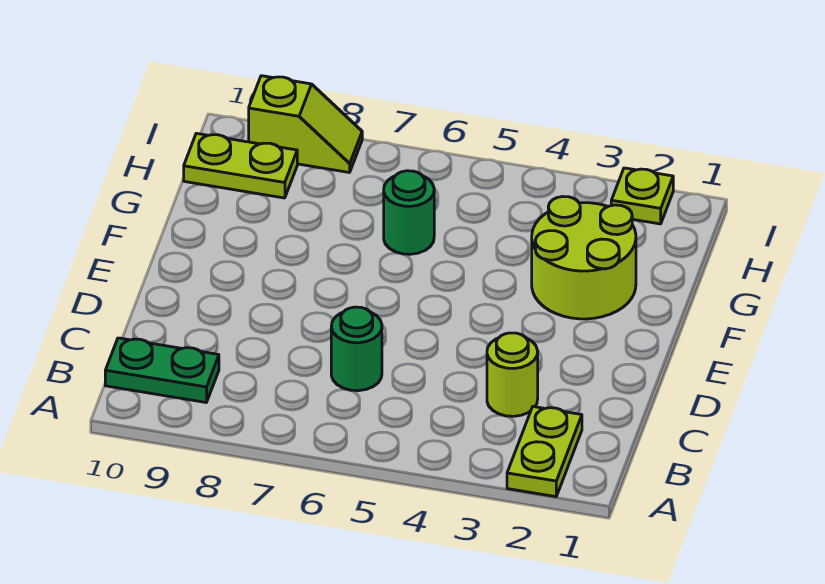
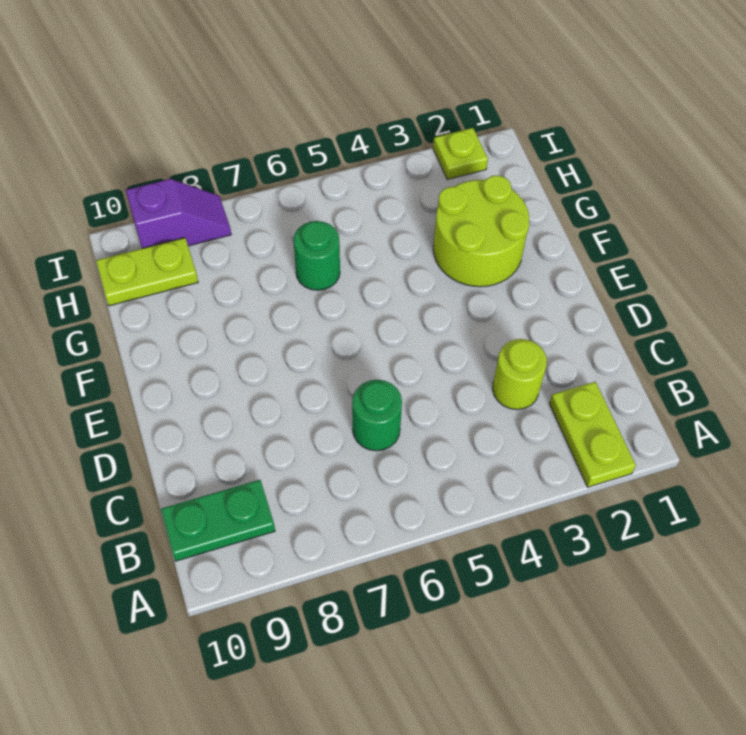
lime 1x2 slope [249,76,362,173] -> purple 1x2 slope [126,179,231,248]

